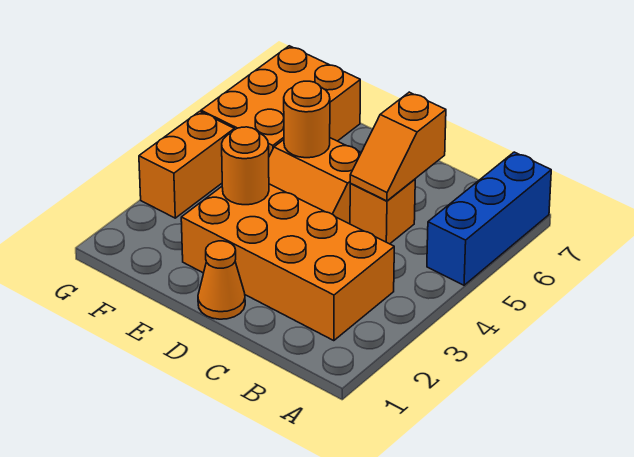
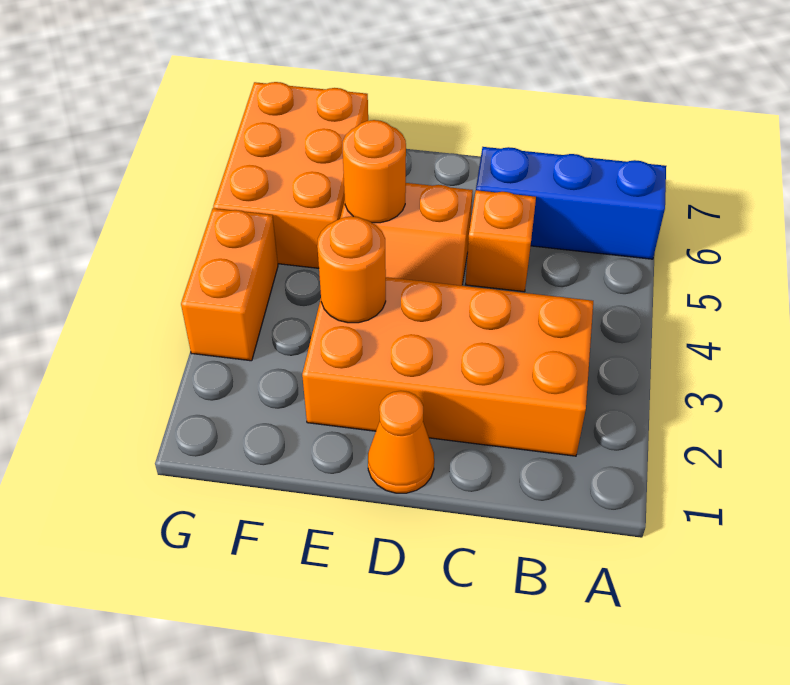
blue 1x3 brick [427,152,551,285] -> blue 1x3 brick turned to [476,147,666,259]
orange 1x2 slope [350,92,446,201] -> none

